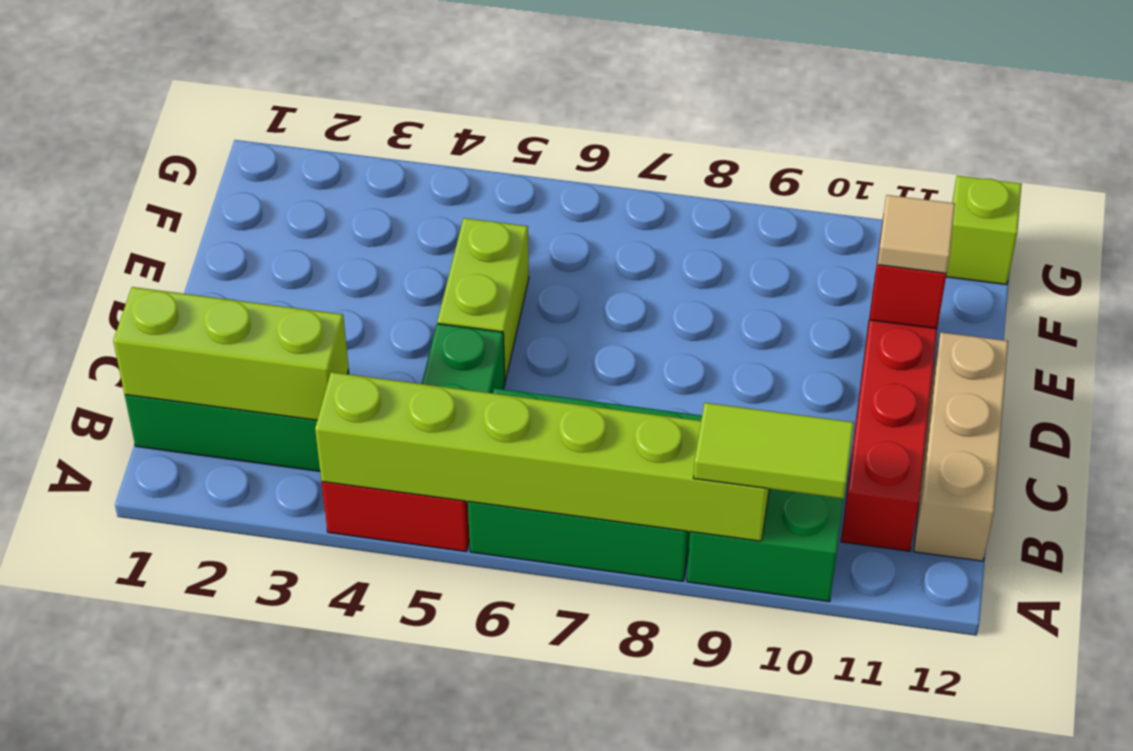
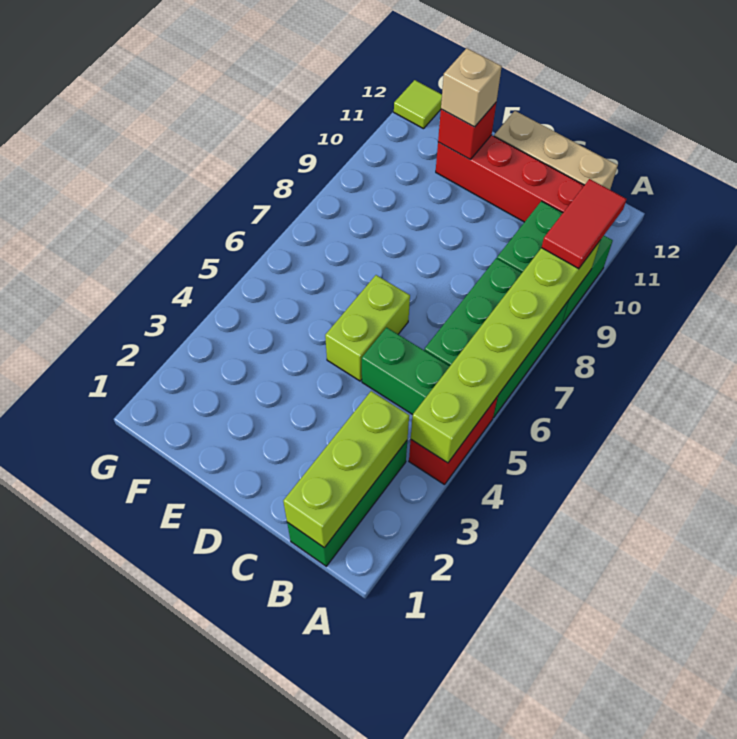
lime 1x2 tile [693,403,854,499] -> red 1x2 tile [541,179,626,269]
lime 1x2 brick [438,218,529,381] -> lime 1x2 brick turned to [325,275,410,381]
tan 1x1 tile [877,195,955,273] -> tan 1x1 brick [441,48,502,127]
lime 1x1 brick [946,176,1022,285] -> lime 1x1 tile [394,80,442,129]

